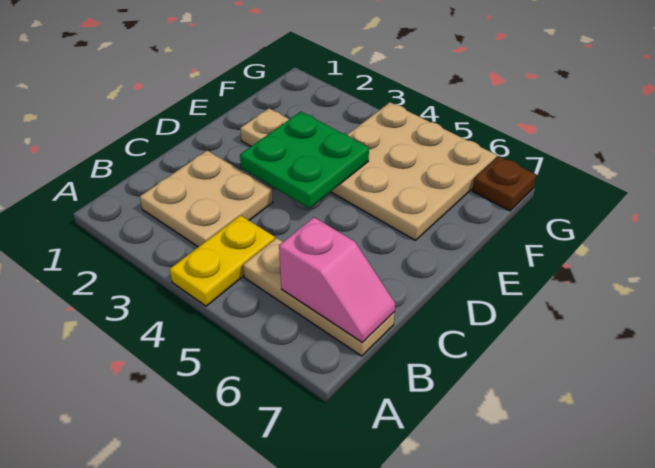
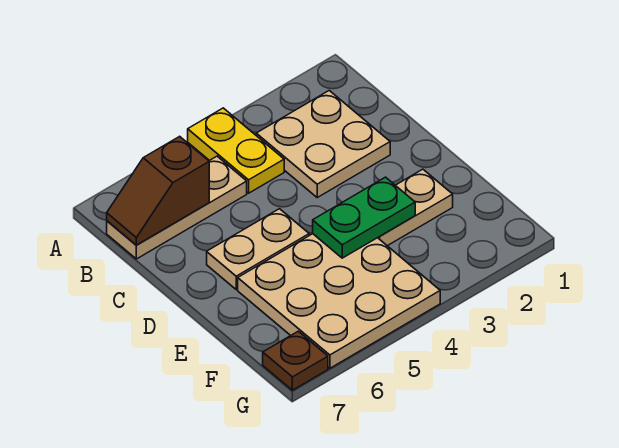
pink 1x2 slope [279,217,395,343] -> brown 1x2 slope [107,136,209,245]
green 2x2 plate [240,112,369,208] -> green 1x2 plate [313,177,415,258]
none -> tan 1x2 plate [207,209,309,289]

